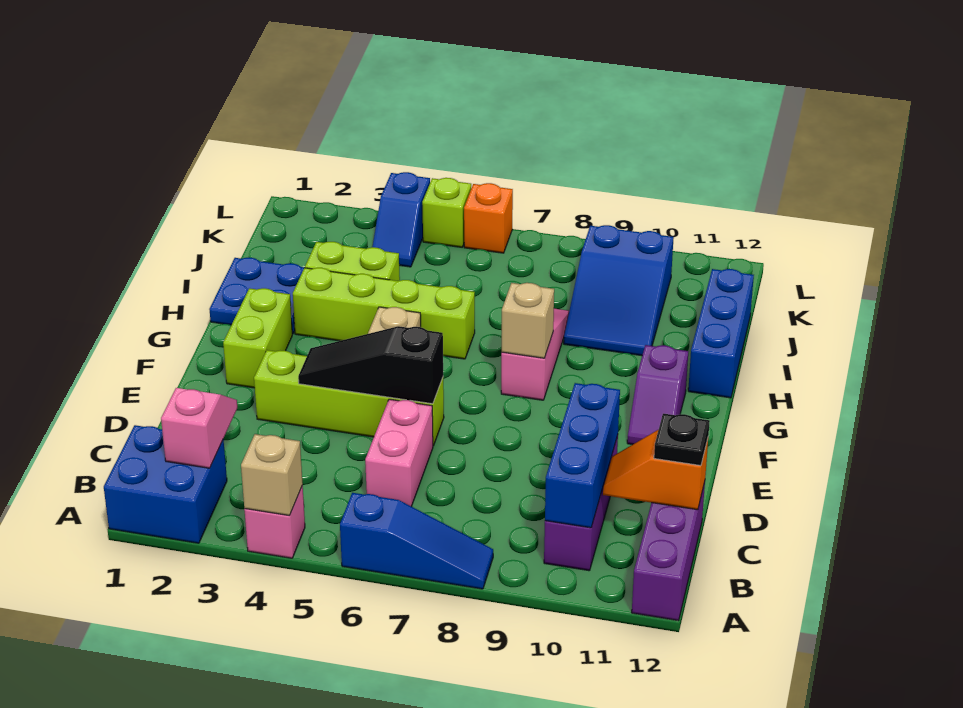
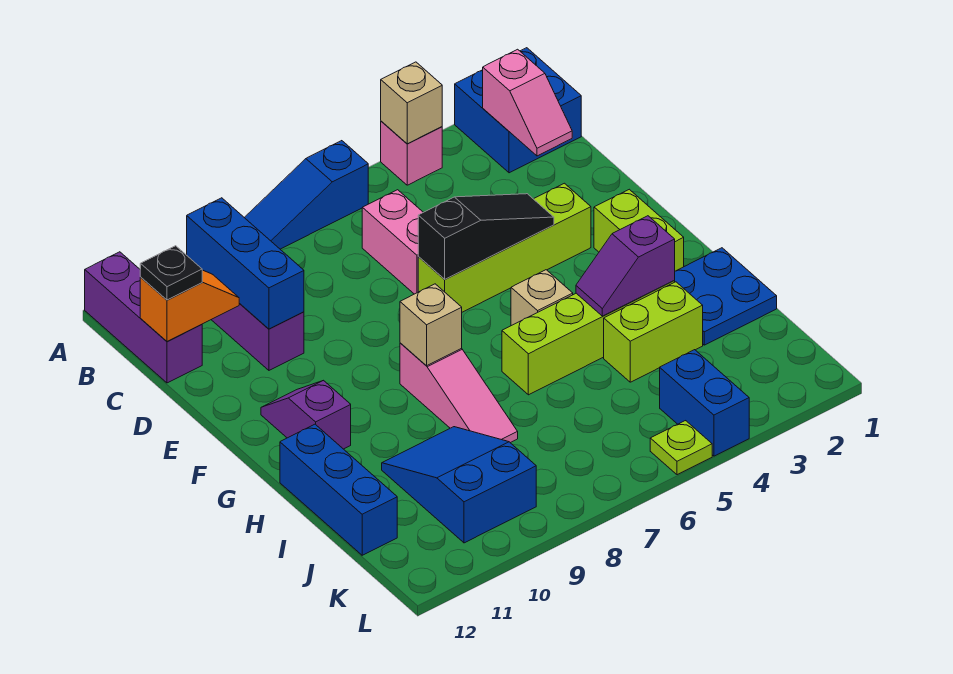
none -> purple 1x2 slope [576,216,675,316]
blue 1x2 slope [373,172,430,267] -> blue 1x2 brick [660,350,749,456]
lime 1x1 brick [422,178,471,247] -> lime 1x1 plate [650,421,712,475]
orange 1x1 brick [464,183,513,253] -> none

